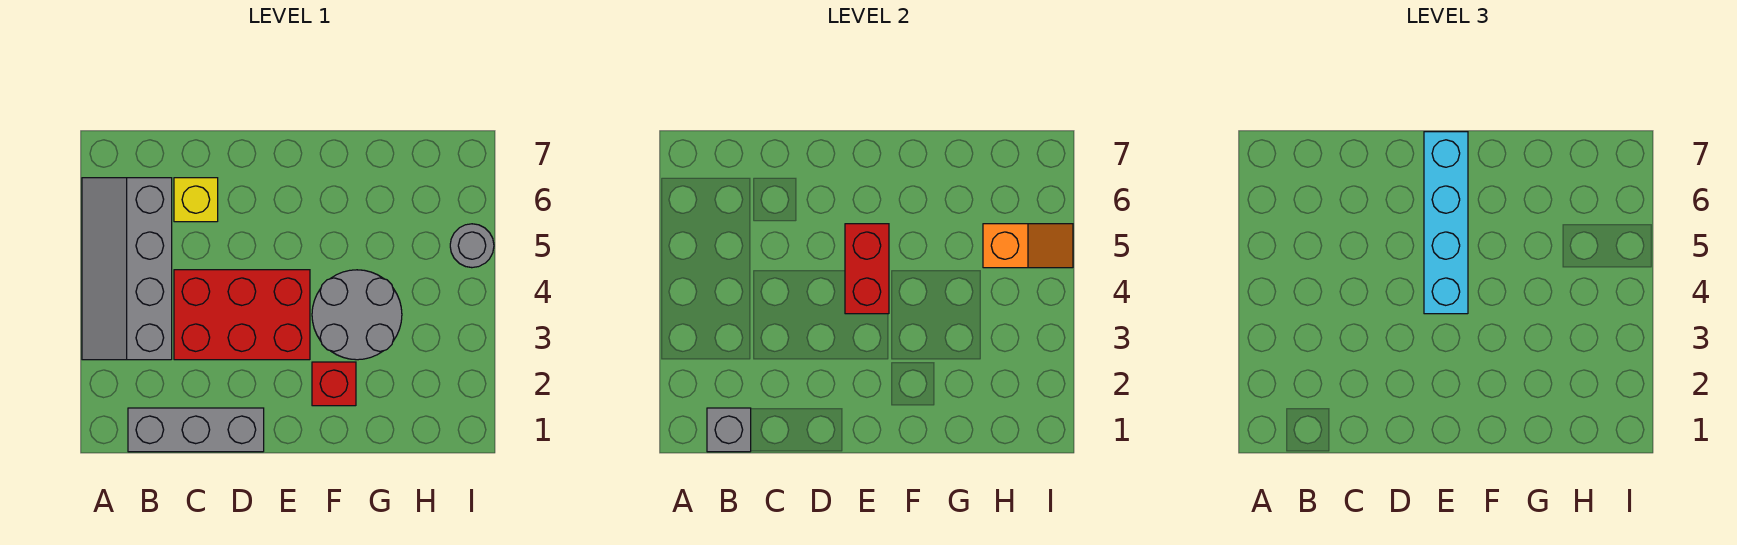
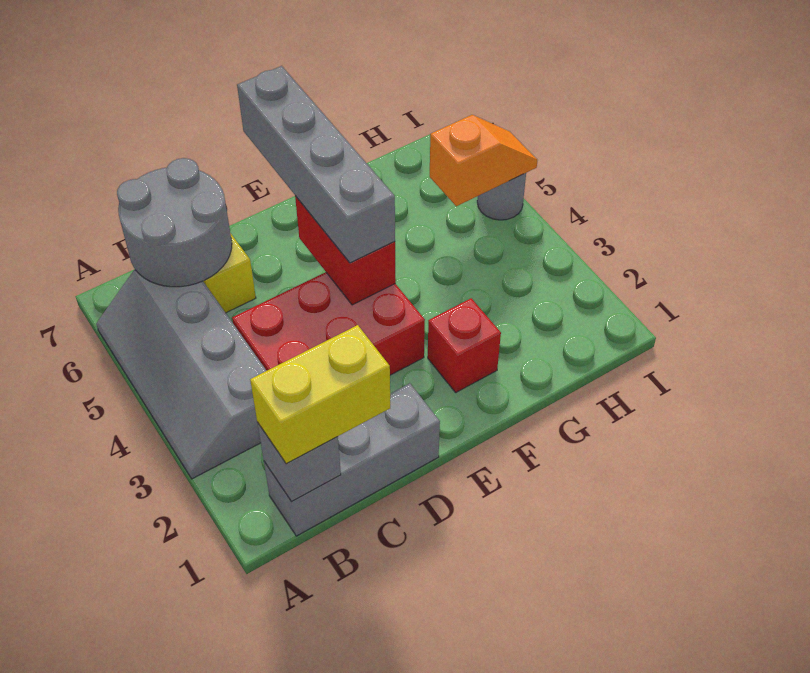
none -> yellow 1x2 brick [250,325,390,464]
cyan 1x4 brick [1424,132,1468,314] -> grey 1x4 brick [237,66,395,263]
grey 2x2 round brick [312,270,402,360] -> grey 2x2 round brick moved to [117,158,232,287]

